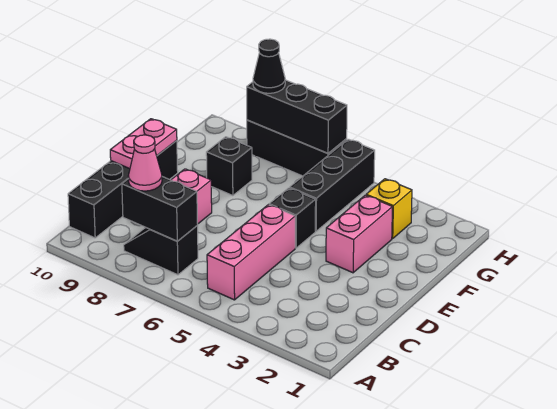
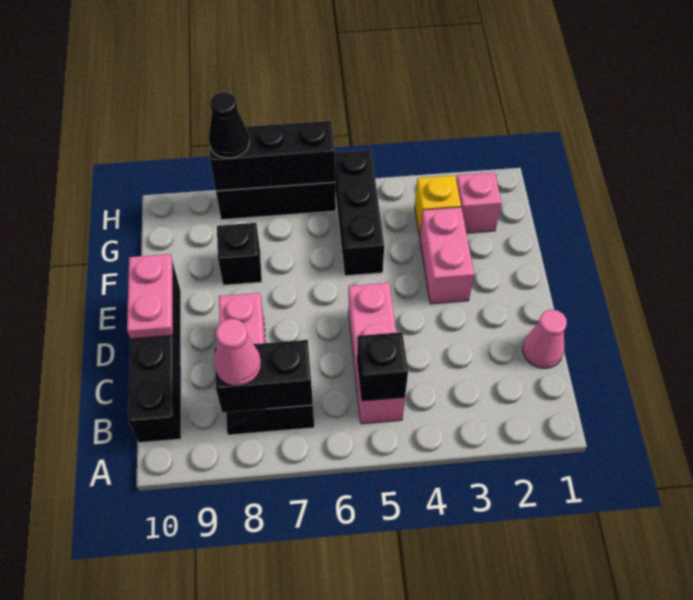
none -> pink 1x1 cone [523,309,567,368]
black 1x1 brick [269,188,316,248] -> black 1x1 brick moved to [357,332,408,401]
none -> pink 1x1 brick [456,172,502,233]

